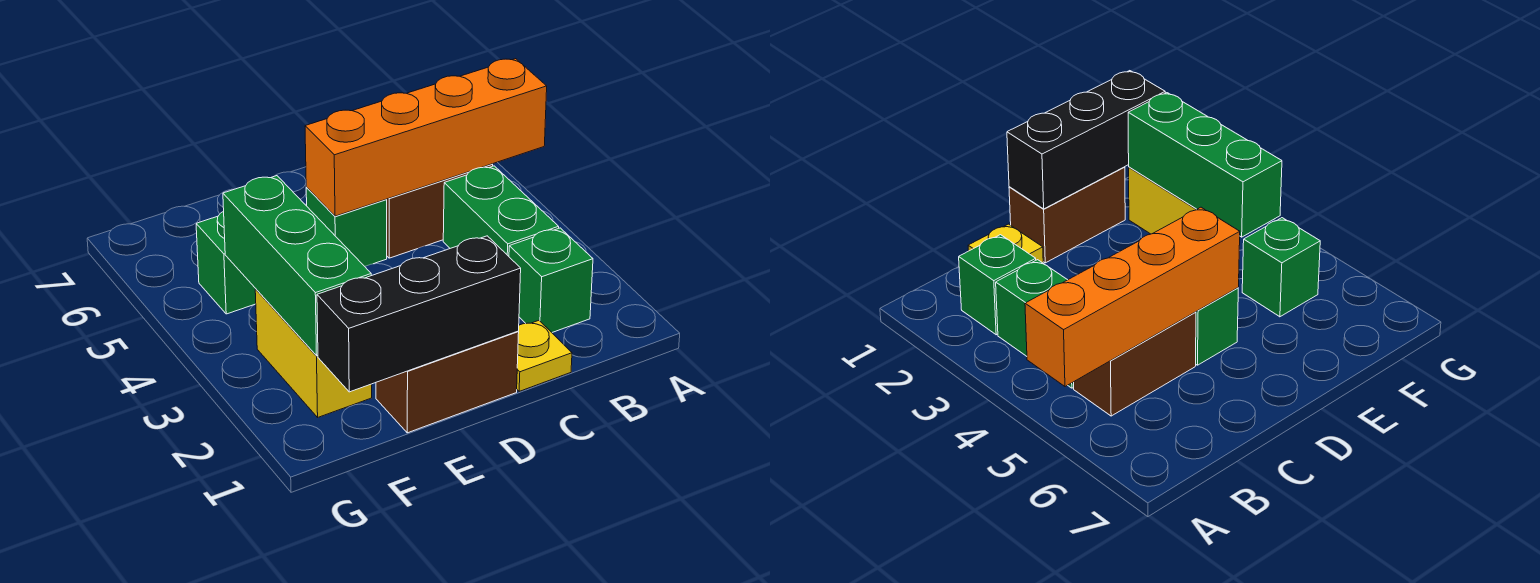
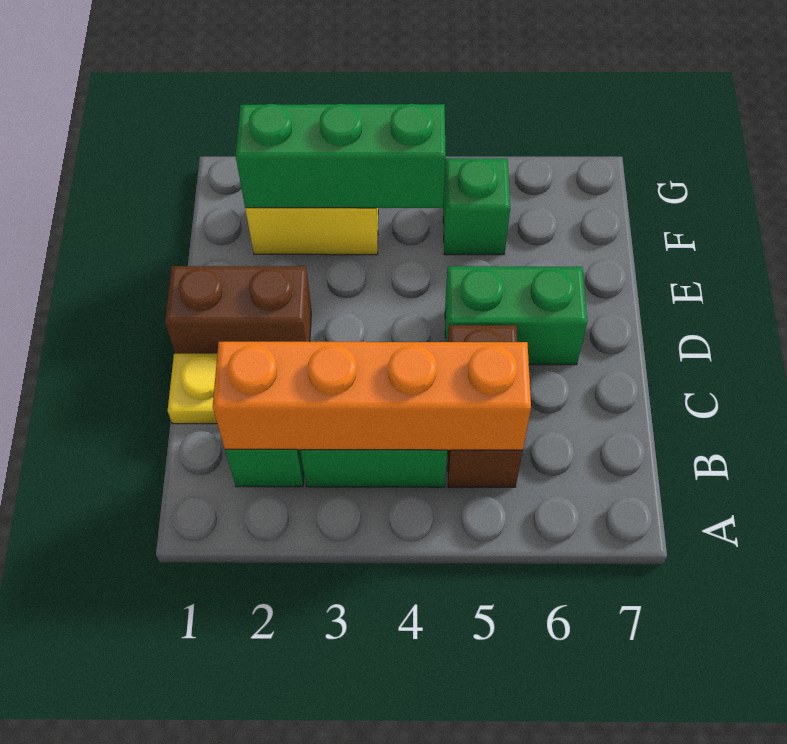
orange 1x4 brick [305,59,547,216] -> orange 1x4 brick turned to [213,342,531,450]
brown 1x2 brick [376,331,519,433] -> brown 1x2 brick turned to [165,266,311,354]
black 1x3 brick [317,236,521,392] -> none
green 1x1 brick [306,188,387,266] -> green 1x2 brick [445,266,587,365]

